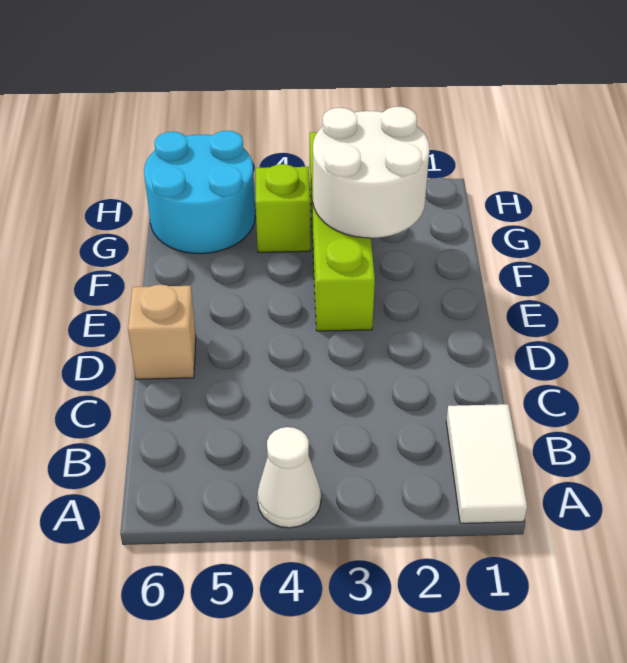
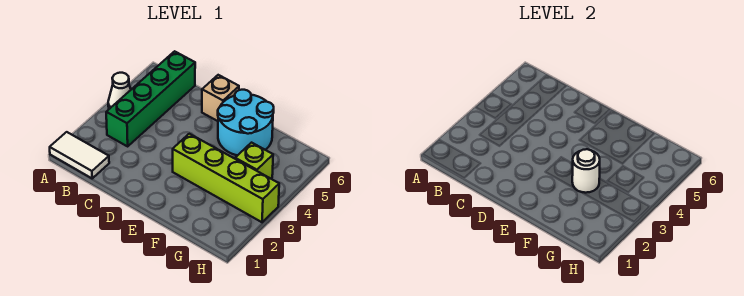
none -> green 1x4 brick [106,51,195,146]
white 2x2 round brick [313,107,429,238] -> white 1x1 round brick [572,149,600,193]
cyan 2x2 round brick [144,131,255,254] -> cyan 2x2 round brick moved to [218,90,274,155]

